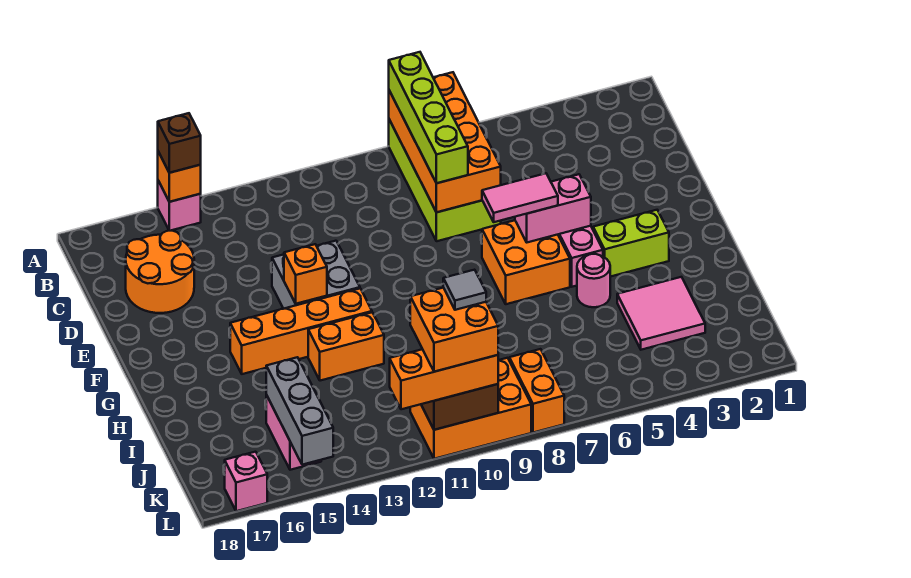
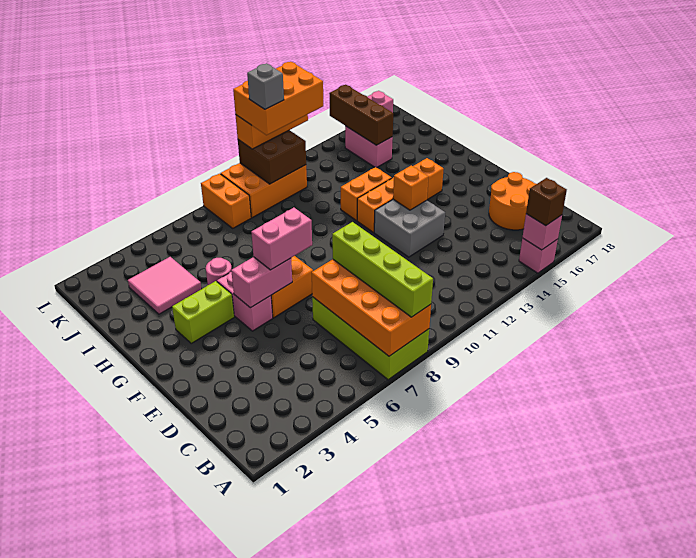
orange 1x1 brick [158,152,201,202] -> pink 1x1 brick [522,214,562,250]
pink 1x2 tile [482,173,558,222] -> pink 1x2 brick [251,207,312,270]
grey 1x3 brick [266,357,333,465] -> brown 1x3 brick [329,85,393,145]
orange 2x2 brick [410,288,498,372] -> orange 2x3 brick [233,62,323,135]
grey 1x1 tile [443,270,486,310] -> grey 1x1 brick [247,63,284,109]

